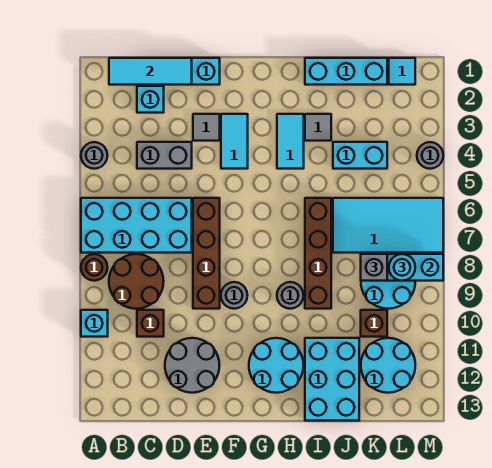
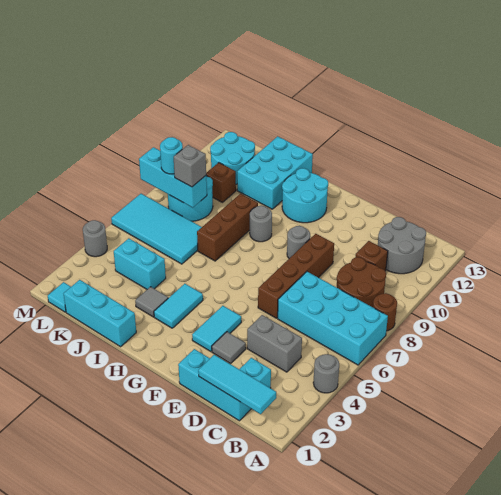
cyan 1x1 brick [81,310,108,337] -> none
grey 2x2 round brick [165,338,220,393] -> grey 2x2 round brick moved to [378,217,426,274]
brown 1x4 brick [305,198,331,309] -> brown 1x3 brick [197,194,258,261]

